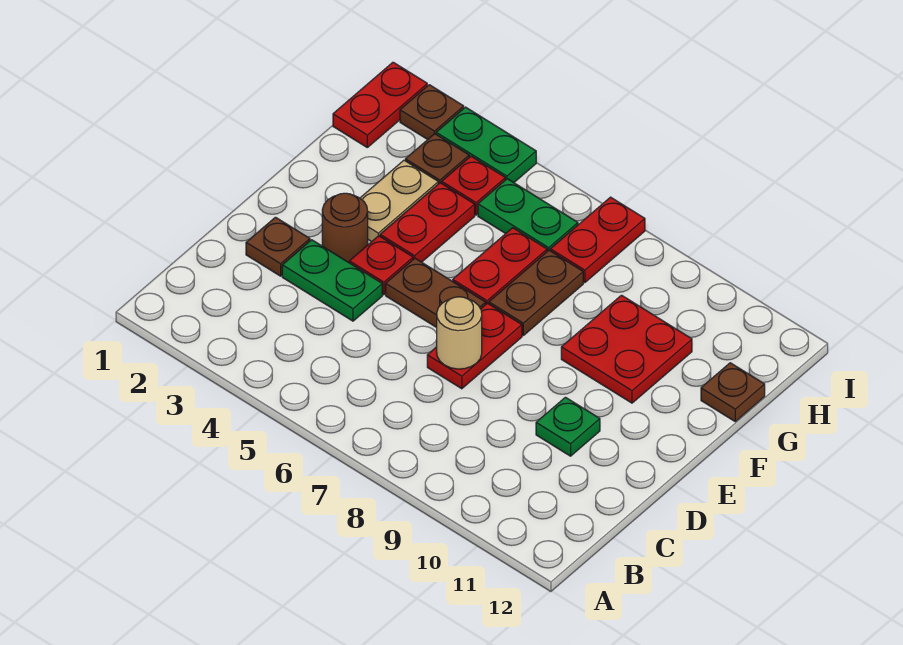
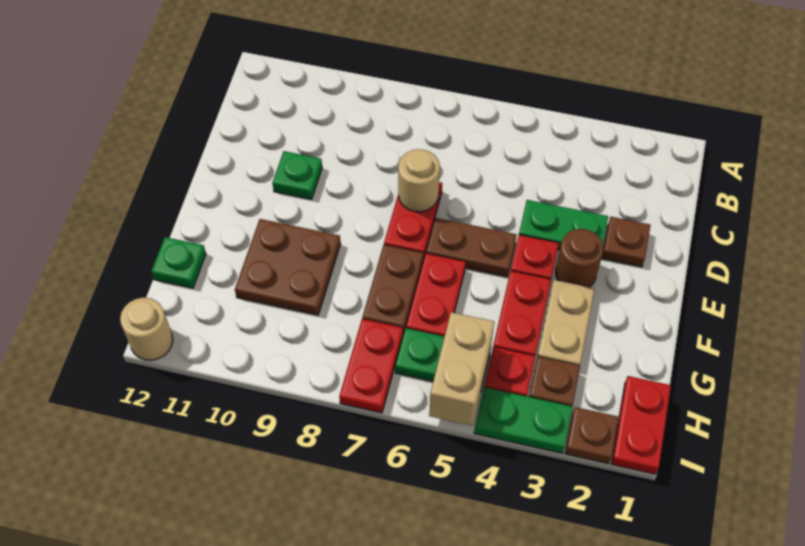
red 2x2 plate [561,295,692,403] -> brown 2x2 plate [235,219,341,315]
brown 1x1 plate [701,363,765,421] -> green 1x1 plate [151,237,206,288]
none -> tan 1x2 brick [429,312,494,426]
none -> tan 1x1 round brick [120,298,173,360]

